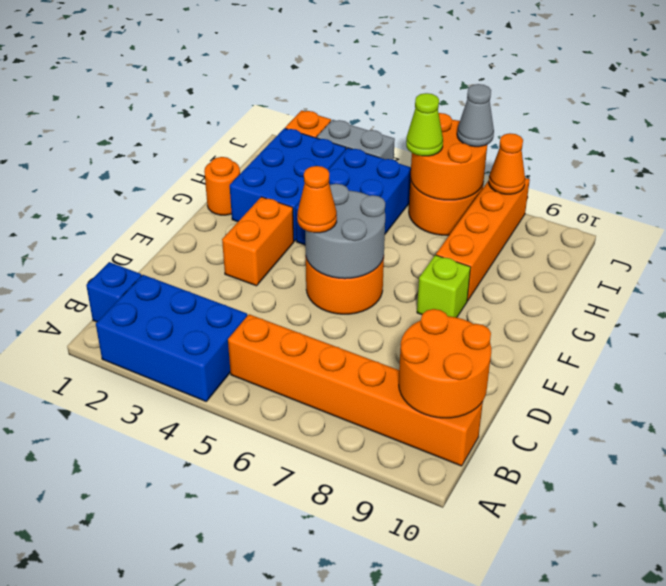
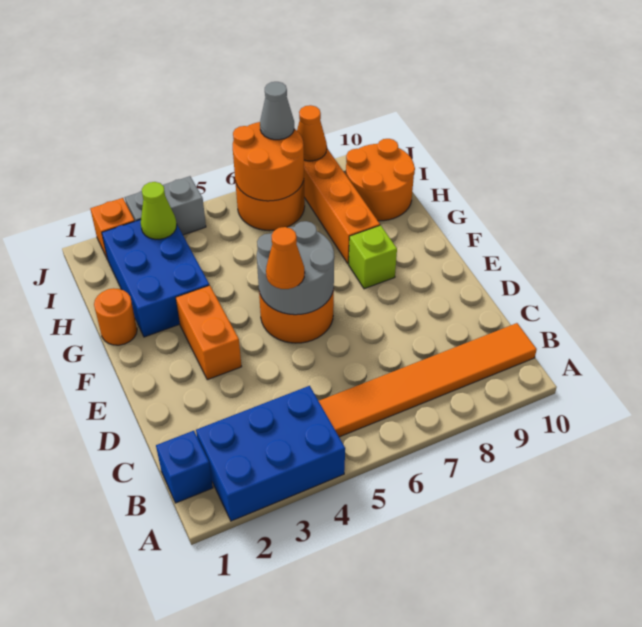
orange 1x6 brick [228,314,483,466] -> orange 1x6 tile [319,323,537,437]
orange 2x2 round brick [399,309,491,418] -> orange 2x2 round brick moved to [346,139,415,221]
blue 2x3 brick [295,148,411,245] -> none
lime 1x1 cone [406,93,443,156] -> lime 1x1 cone moved to [141,182,177,239]

